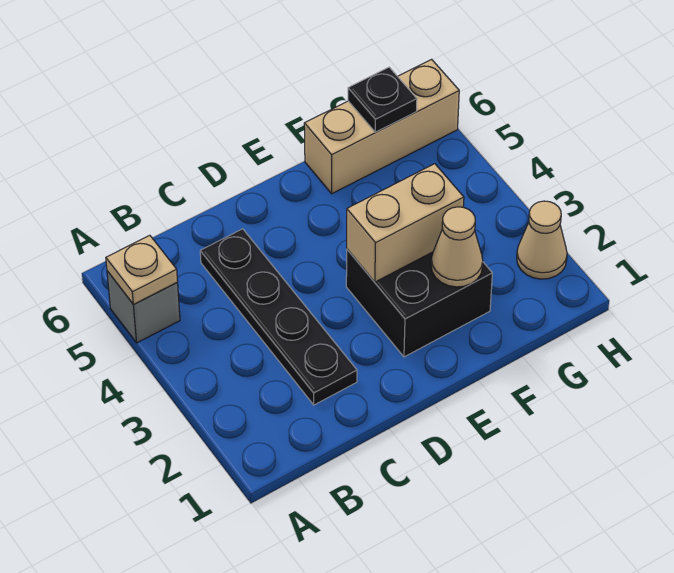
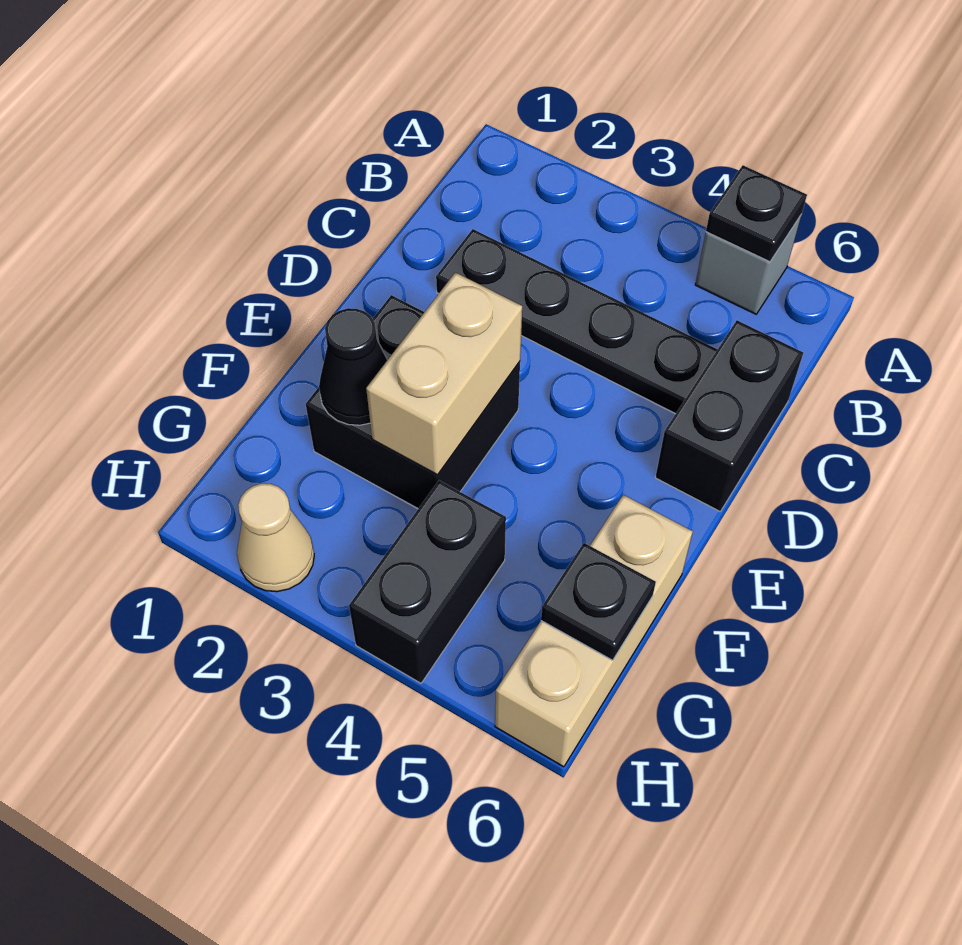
tan 1x1 plate [106,235,178,305] -> black 1x1 plate [706,165,807,262]
none -> black 1x2 brick [655,320,803,512]
tan 1x1 cone [431,207,483,287] -> black 1x1 cone [319,308,387,425]
none -> black 1x2 brick [349,481,506,683]

